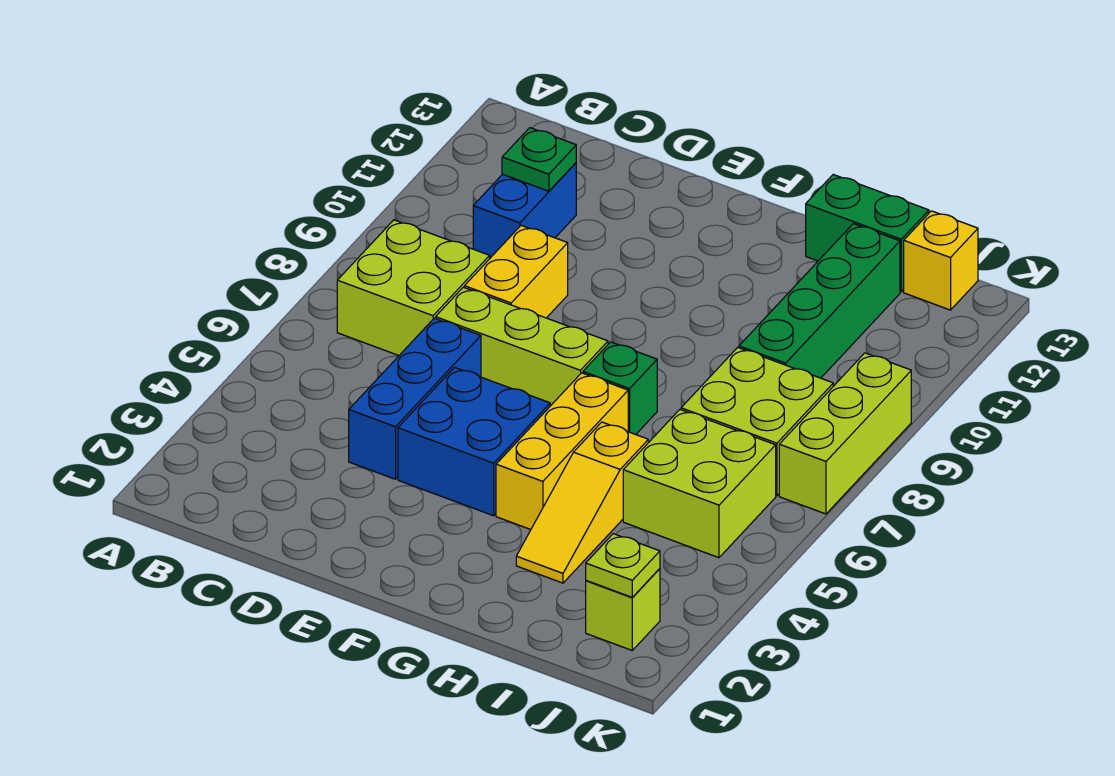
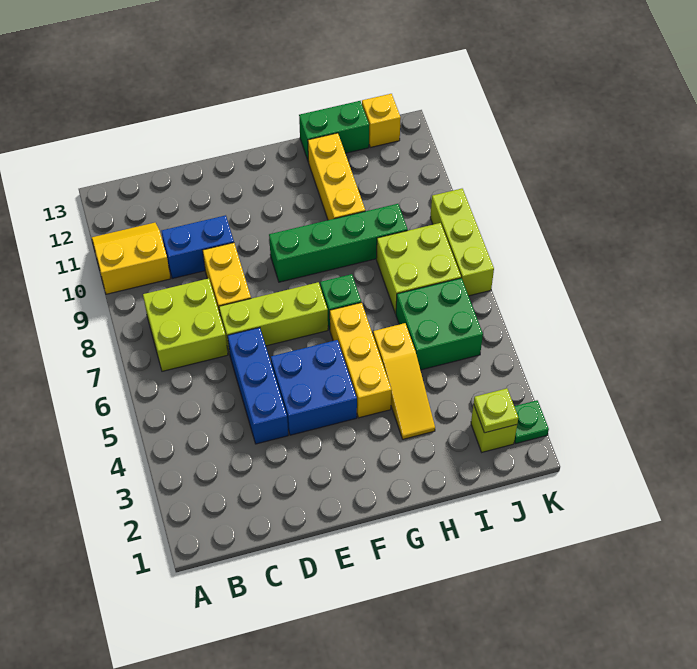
none -> yellow 2x2 slope [92,223,171,294]
blue 1x2 brick [473,163,576,258] -> blue 1x2 brick turned to [161,215,234,278]
green 1x1 plate [502,128,576,191] -> green 1x1 plate moved to [514,400,549,443]
none -> yellow 1x3 brick [308,133,365,220]
lime 2x2 brick [623,410,776,558] -> green 2x2 brick [396,278,483,370]
green 1x4 brick [739,224,900,378] -> green 1x4 brick turned to [269,204,408,282]

